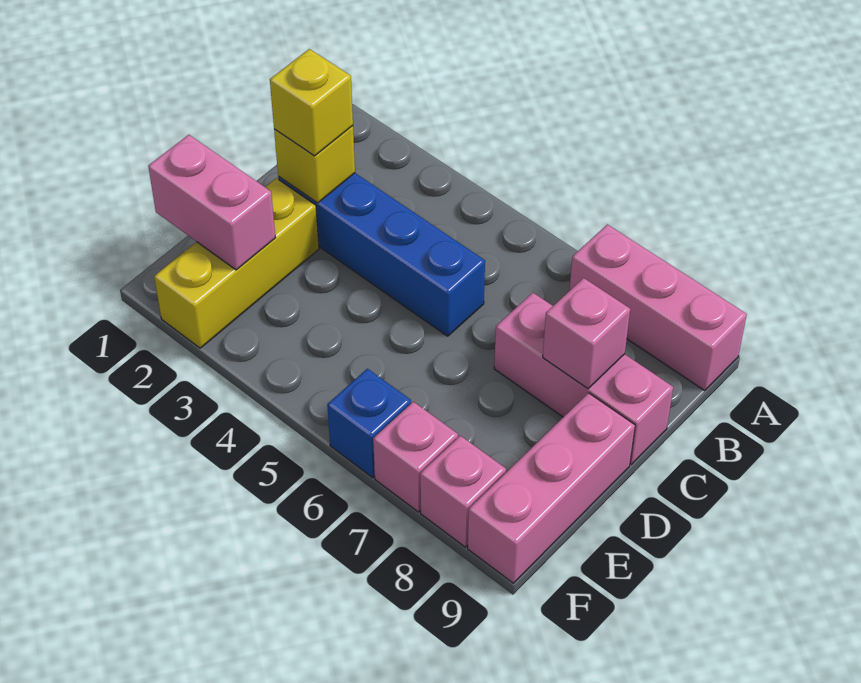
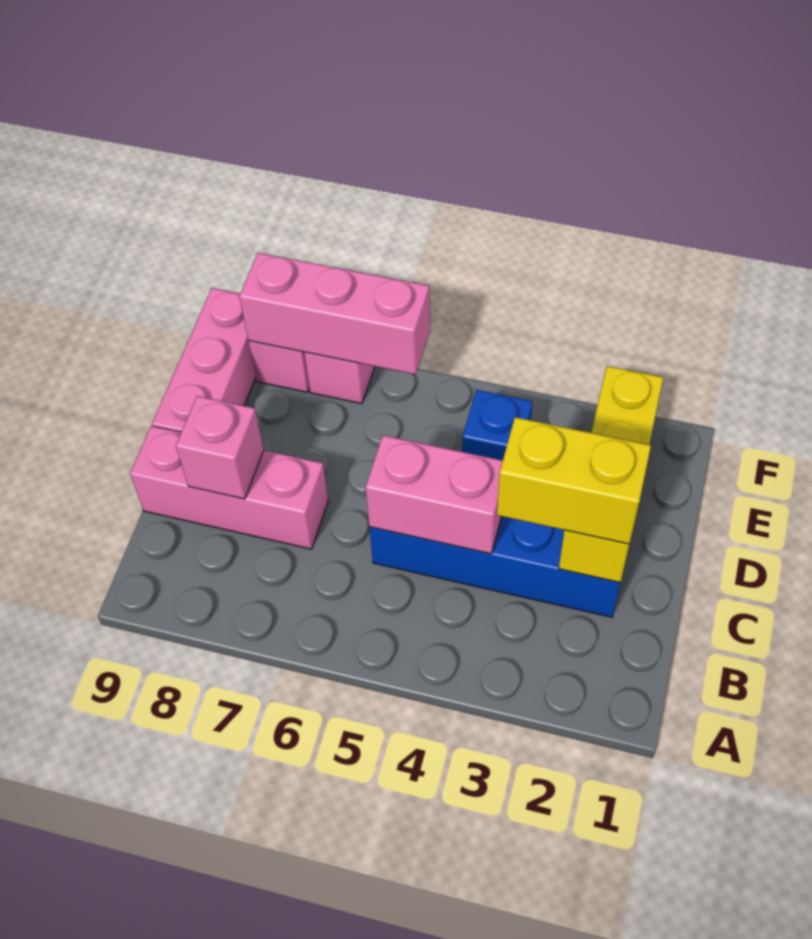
pink 1x3 brick [569,225,747,390] -> pink 1x3 brick moved to [239,253,430,374]
yellow 1x1 brick [270,49,353,156] -> yellow 1x2 brick [497,417,651,544]
pink 1x2 brick [148,135,276,270] -> pink 1x2 brick moved to [366,435,503,554]
blue 1x1 brick [327,369,411,478] -> blue 1x1 brick moved to [462,390,532,460]

